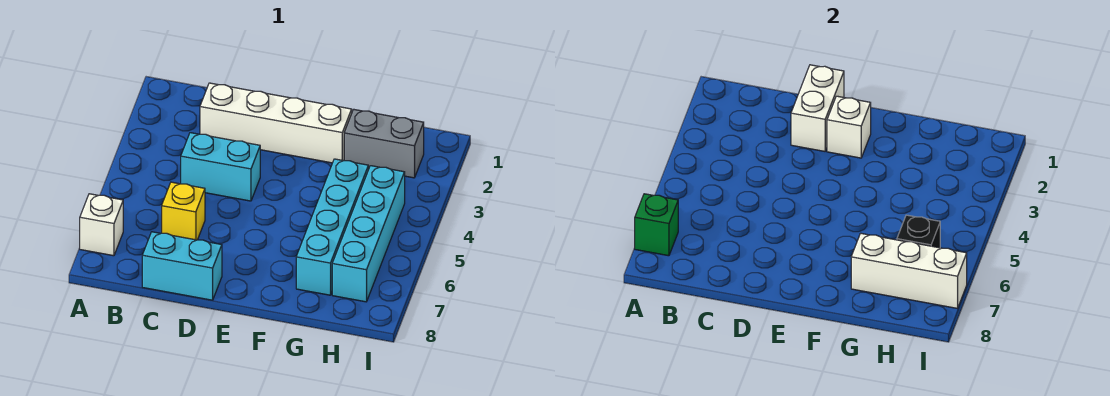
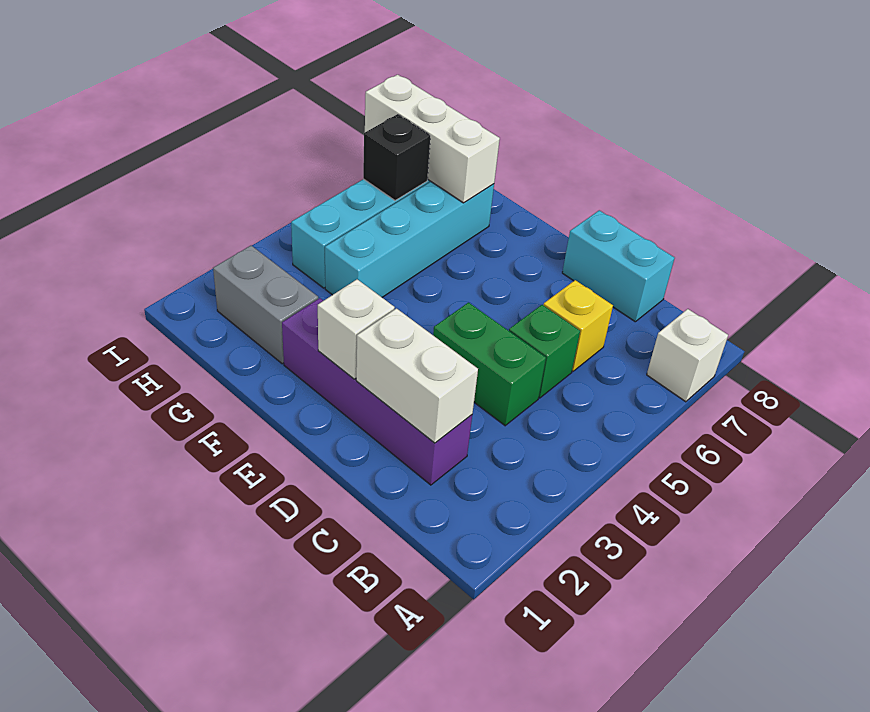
green 1x1 brick [635,194,678,256] -> green 1x1 brick moved to [509,305,580,398]
white 1x4 brick [200,83,352,163] -> purple 1x4 brick [282,298,472,485]
cyan 1x2 brick [181,133,260,201] -> green 1x2 brick [433,303,546,426]
white 1x2 brick [791,65,844,151] -> white 1x2 brick turned to [356,309,478,443]

